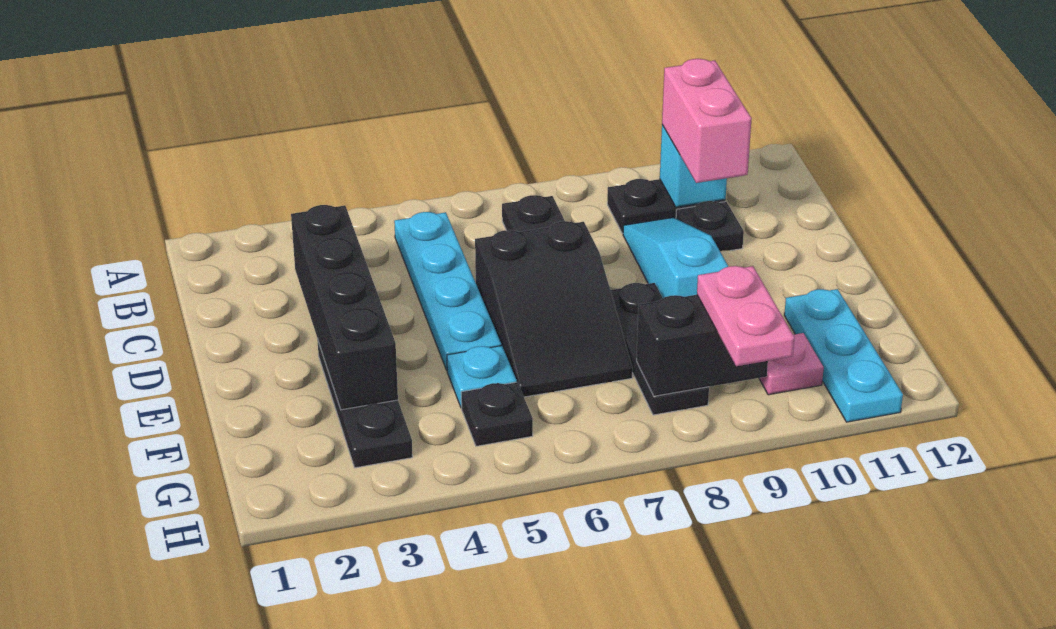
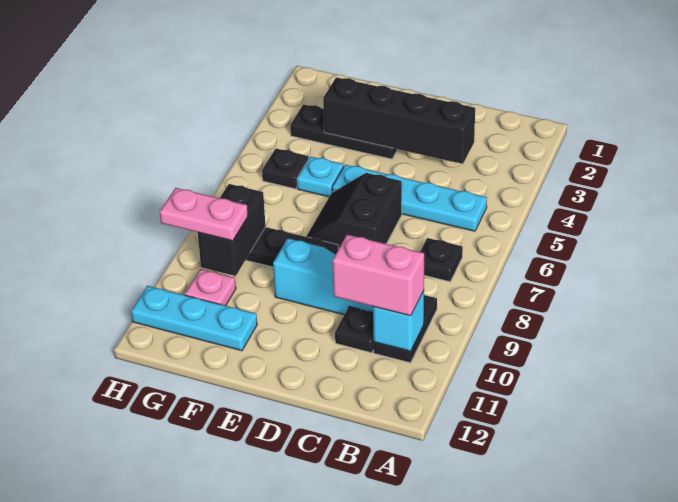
black 2x3 slope [475,221,633,397] -> black 2x2 slope [306,173,402,249]

